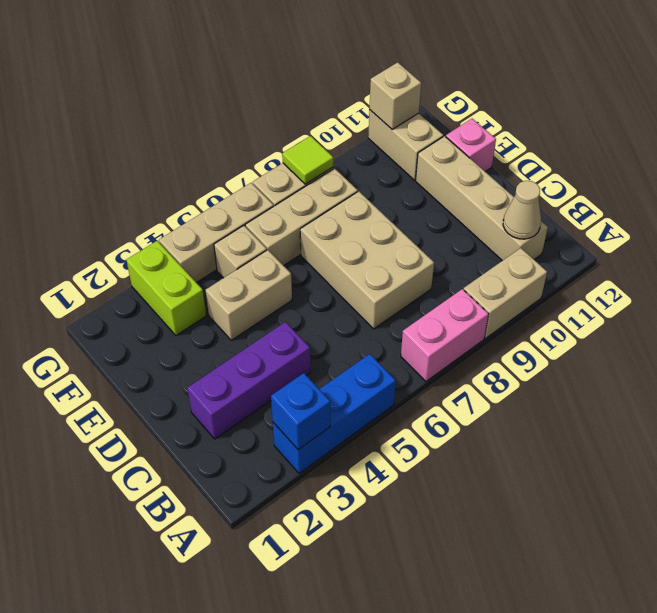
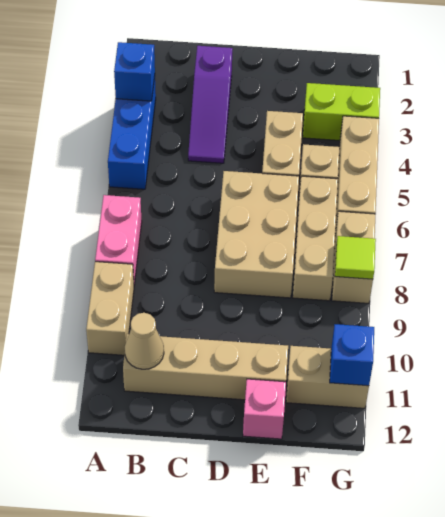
purple 1x3 brick [187,322,311,439] -> purple 1x3 slope [188,46,233,163]
tan 2x3 brick [300,191,434,329] -> tan 2x3 brick turned to [214,171,299,298]
tan 1x1 brick [369,62,421,129] -> blue 1x1 brick [330,324,374,386]

